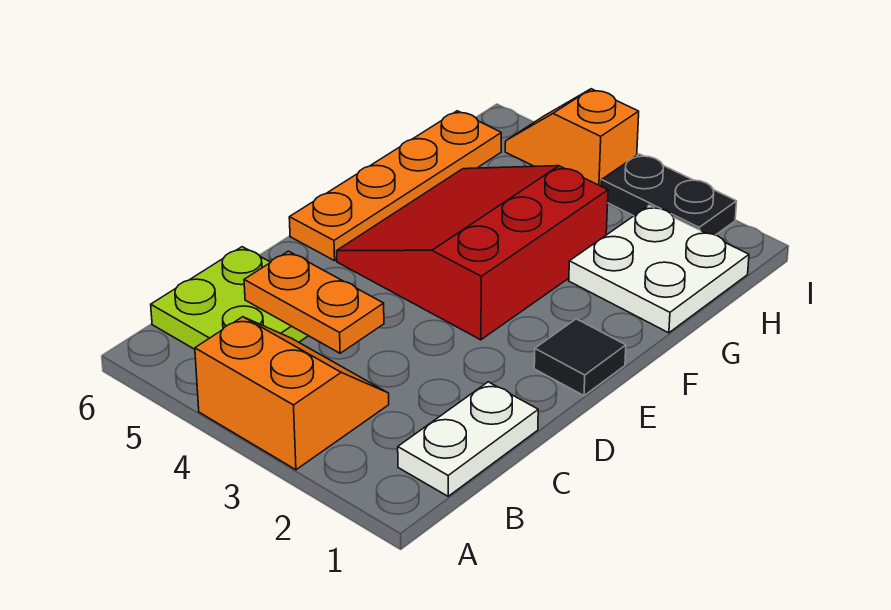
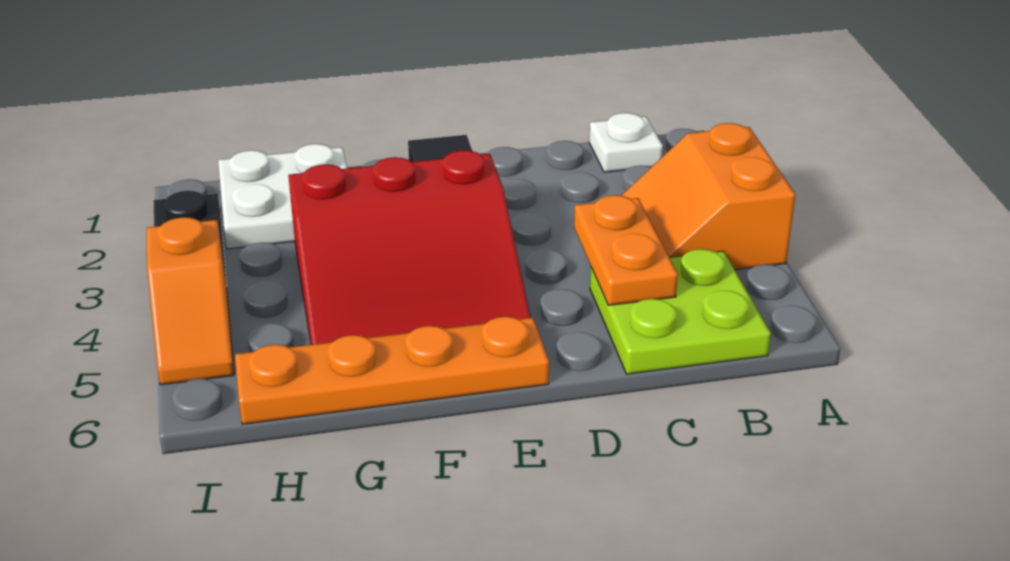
white 1x2 plate [398,382,538,496] -> white 1x1 plate [589,113,663,172]

